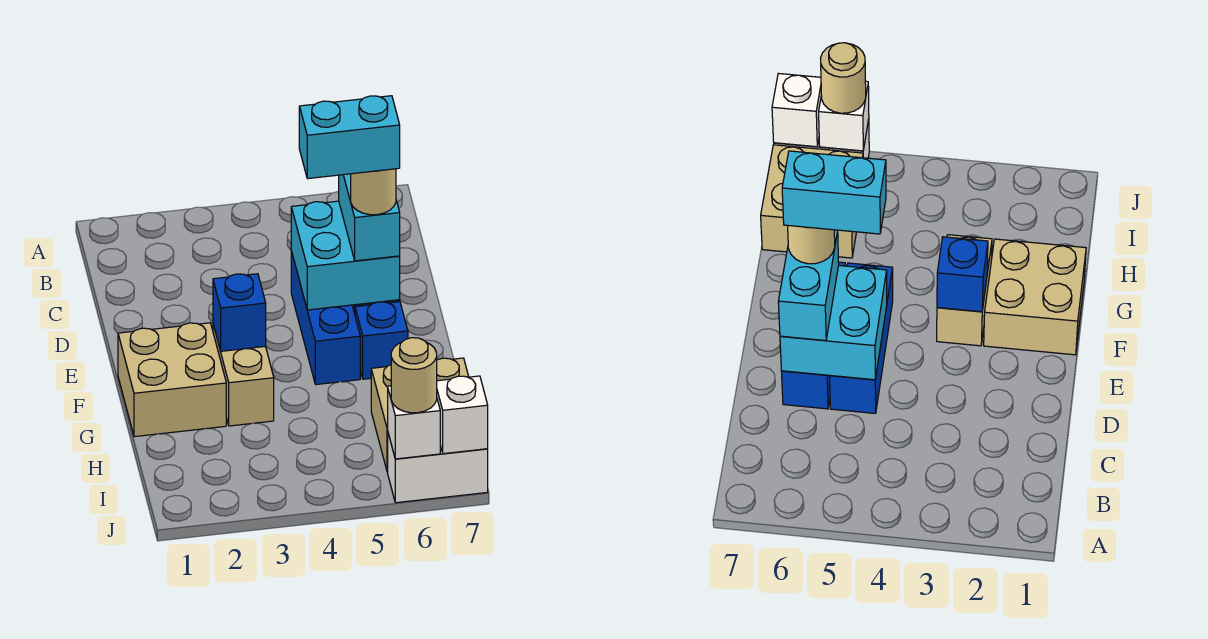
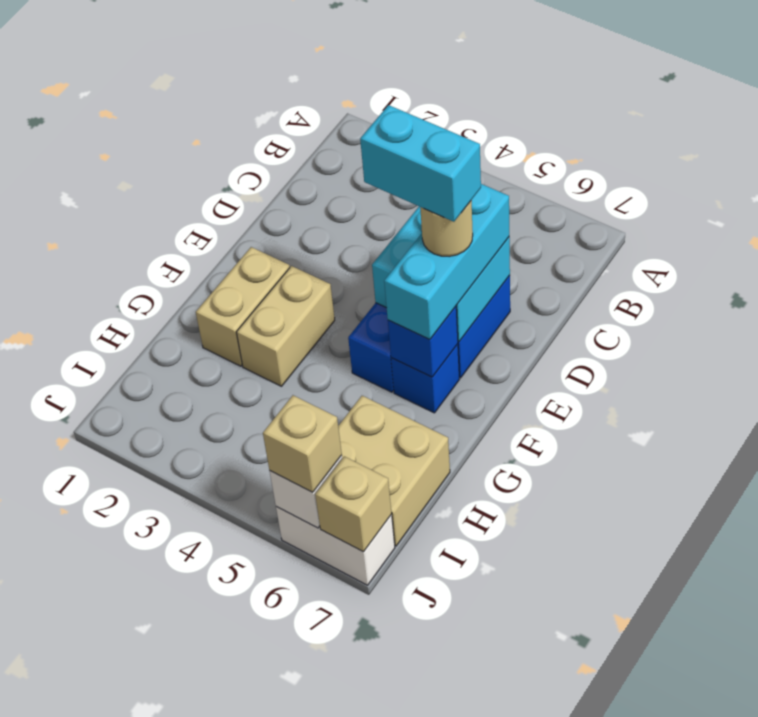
cyan 1x2 brick [339,174,400,261] -> cyan 1x3 brick [384,184,509,339]
tan 2x2 brick [118,323,226,437] -> tan 1x2 brick [196,247,290,366]
blue 1x1 brick [213,274,266,351] -> blue 1x1 brick moved to [388,307,458,377]
tan 1x1 round brick [391,338,437,413] -> tan 1x1 brick [263,395,342,492]
white 1x1 brick [437,376,488,454] -> tan 1x1 brick [315,456,392,552]

